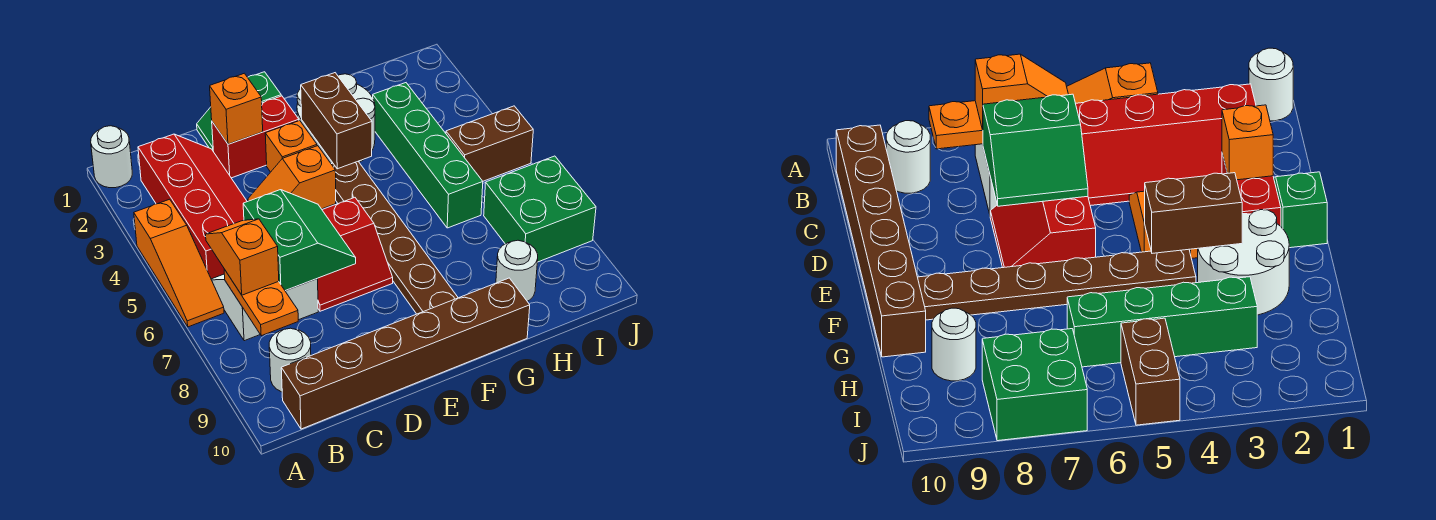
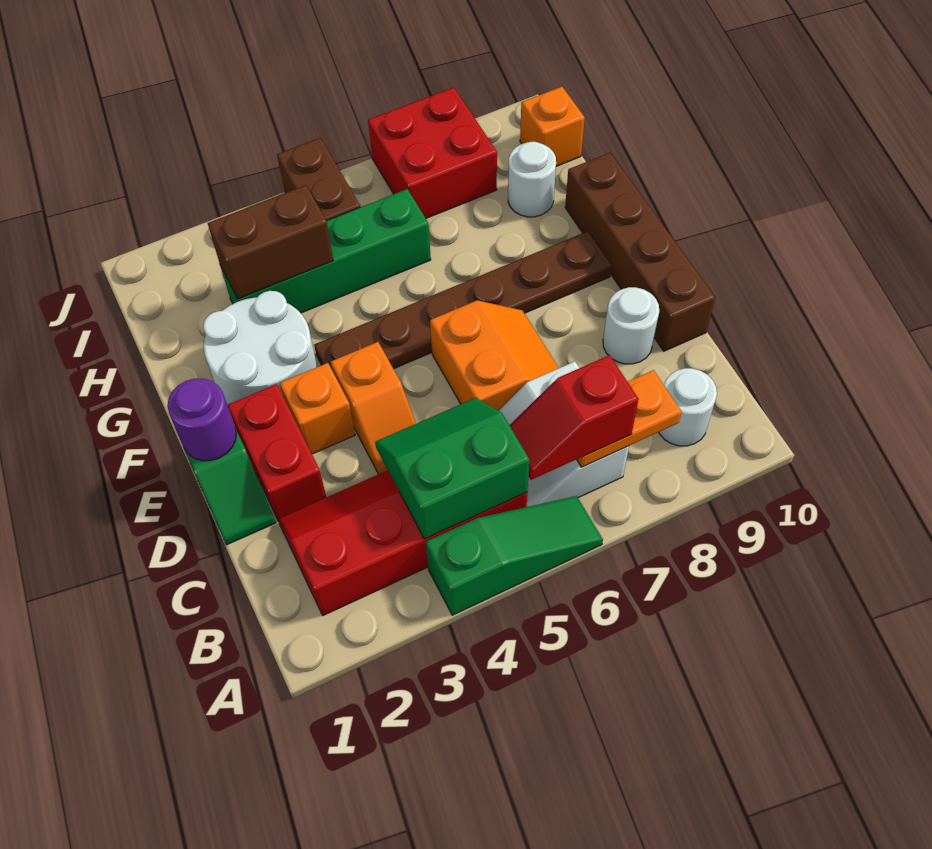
white 1x1 round brick [91,126,132,188] -> white 1x1 round brick moved to [603,287,659,364]
orange 1x3 slope [134,199,224,327] -> green 1x3 slope [426,496,603,615]
orange 1x2 slope [206,219,279,295] -> red 1x2 slope [509,355,639,480]
brown 1x6 brick [281,278,530,429] -> brown 1x4 brick [565,153,715,351]
green 2x2 slope [243,190,356,291] -> green 2x2 slope moved to [375,398,529,539]
orange 1x1 brick [210,73,263,144] -> orange 1x1 brick moved to [520,87,585,166]
red 2x2 slope [318,198,393,311] -> orange 2x2 slope [430,300,559,411]
none -> purple 1x1 round brick [167,379,236,461]
brown 1x2 brick [301,73,372,169] -> brown 1x2 brick moved to [208,185,333,299]
green 2x2 brick [484,156,596,262] -> red 2x2 brick [368,87,497,218]

